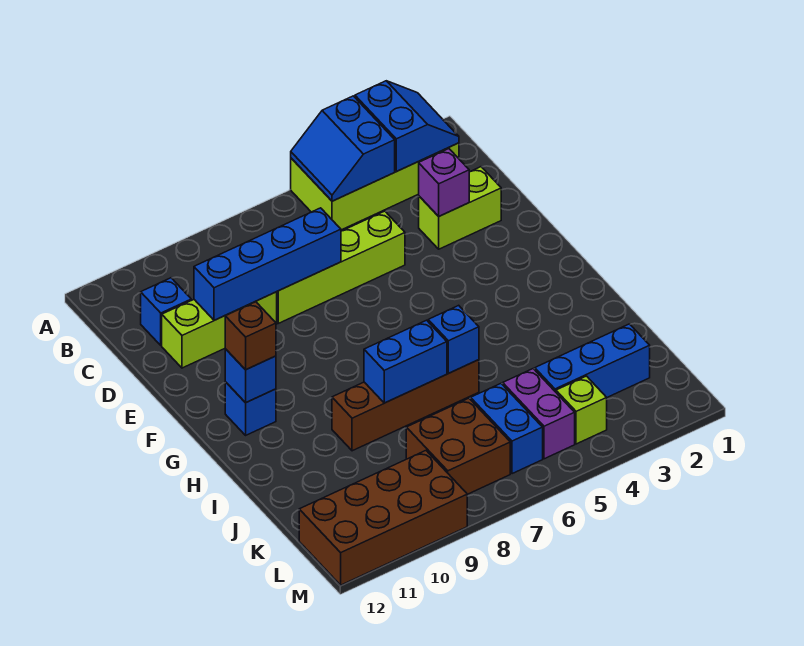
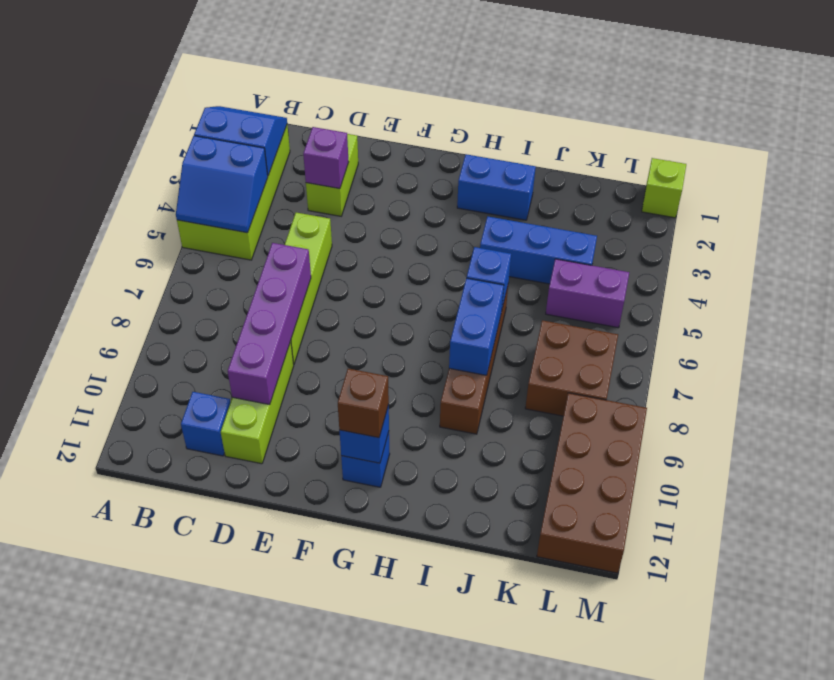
blue 1x4 brick [194,208,341,320] -> purple 1x4 brick [228,243,311,405]
blue 1x3 brick [535,324,650,397] -> blue 1x3 brick turned to [480,216,597,284]
blue 1x2 brick [471,384,543,474] -> blue 1x2 brick moved to [457,154,536,220]
lime 1x1 brick [556,376,607,444] -> lime 1x1 brick moved to [642,158,686,218]

